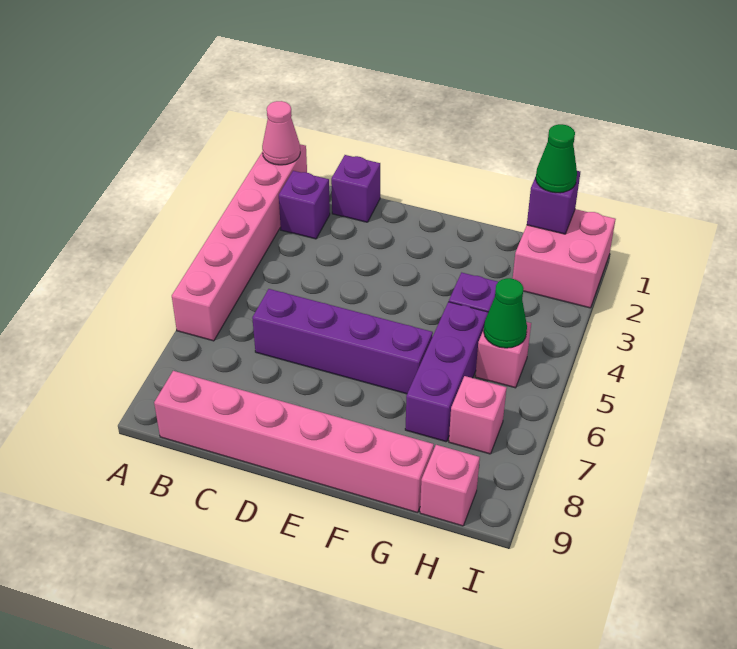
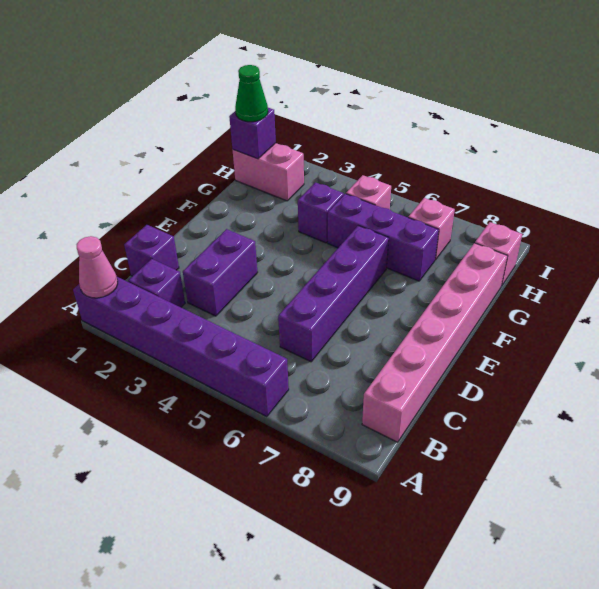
pink 1x6 brick [172,144,307,341] -> purple 1x6 brick [73,277,289,417]
none -> purple 1x2 brick [183,229,258,316]
pink 2x2 brick [513,209,616,308] -> pink 1x2 brick [233,143,304,201]
green 1x1 cone [484,278,527,348] -> none

